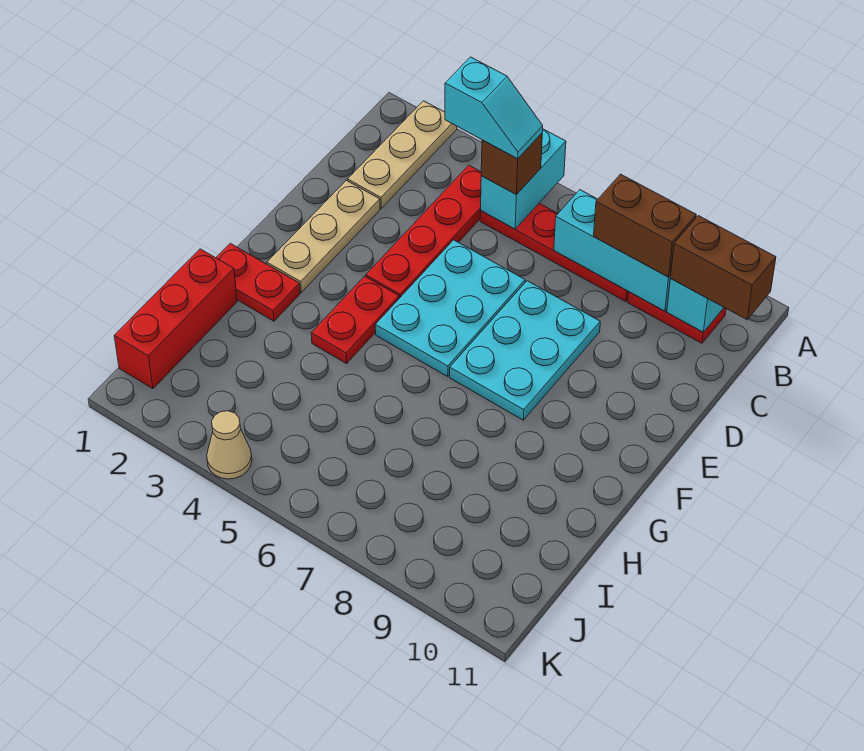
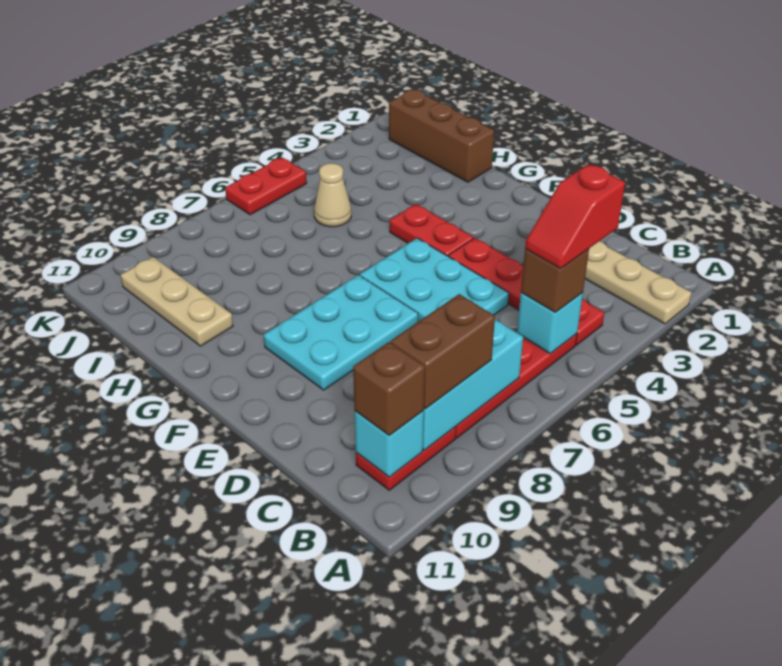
cyan 1x2 brick [481,129,566,229] -> cyan 1x1 brick [517,293,583,354]
cyan 1x2 slope [445,57,543,159] -> red 1x2 slope [525,164,625,268]
brown 1x2 brick [671,216,776,320] -> brown 1x1 brick [353,342,425,436]
tan 1x3 plate [267,180,380,292] -> tan 1x3 plate moved to [121,257,233,346]
cyan 2x3 plate [450,281,600,420] -> cyan 2x3 plate turned to [264,275,418,390]
red 1x2 plate [216,243,300,321] -> red 1x2 plate moved to [225,157,307,215]
red 1x3 brick [114,249,237,389] -> brown 1x3 brick [389,89,494,182]
tan 1x1 cone [207,411,252,479] -> tan 1x1 cone moved to [314,163,351,227]

